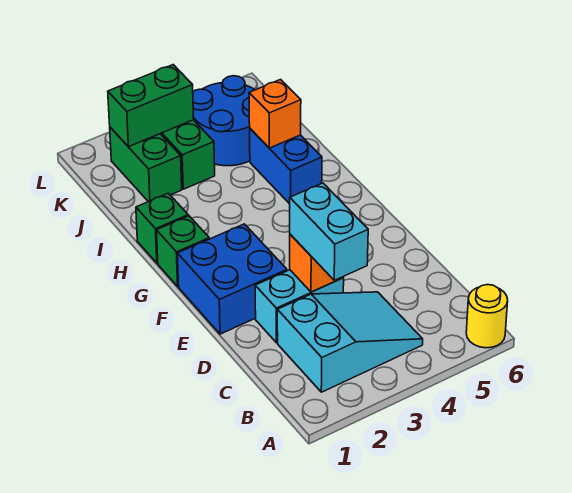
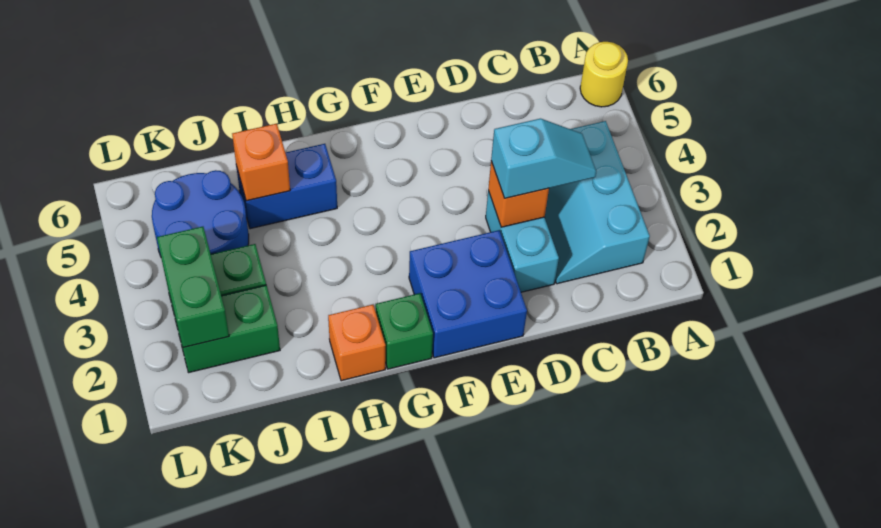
cyan 2x3 slope [277,292,423,392] -> cyan 2x3 slope turned to [545,121,650,284]
cyan 1x2 brick [290,183,368,280] -> cyan 1x2 slope [491,119,596,198]
green 1x1 brick [136,193,188,263] -> orange 1x1 brick [328,305,386,381]

